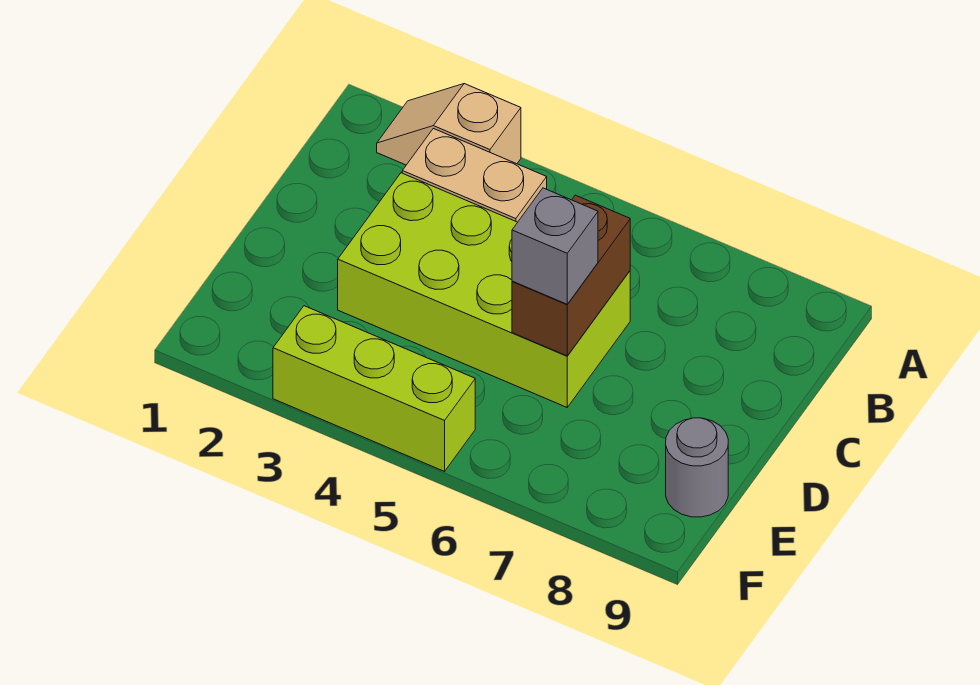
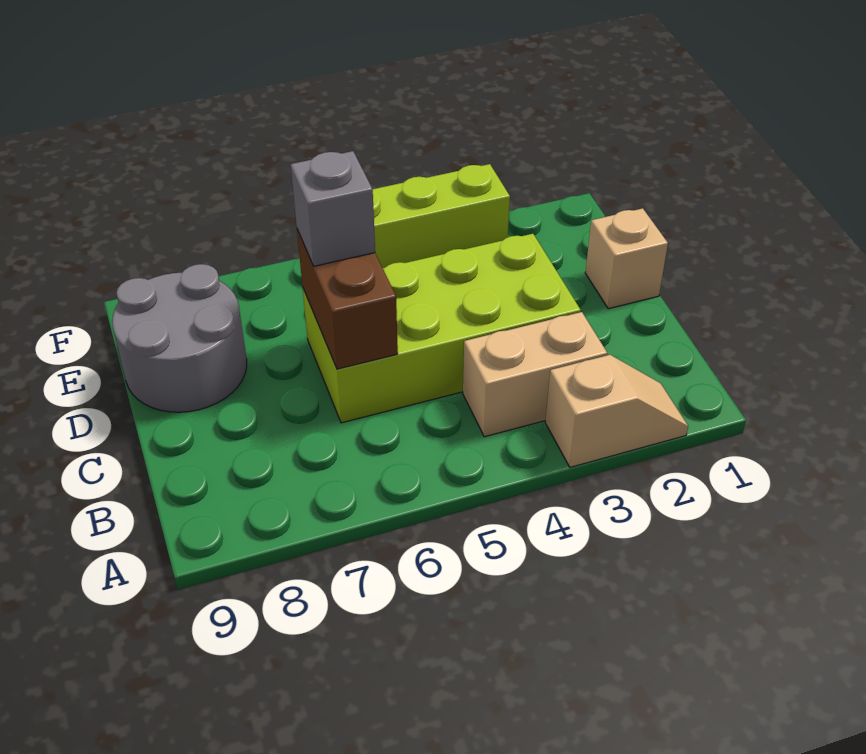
none -> tan 1x1 brick [585,208,668,309]
grey 1x1 round brick [666,418,728,517] -> grey 2x2 round brick [112,264,247,412]

